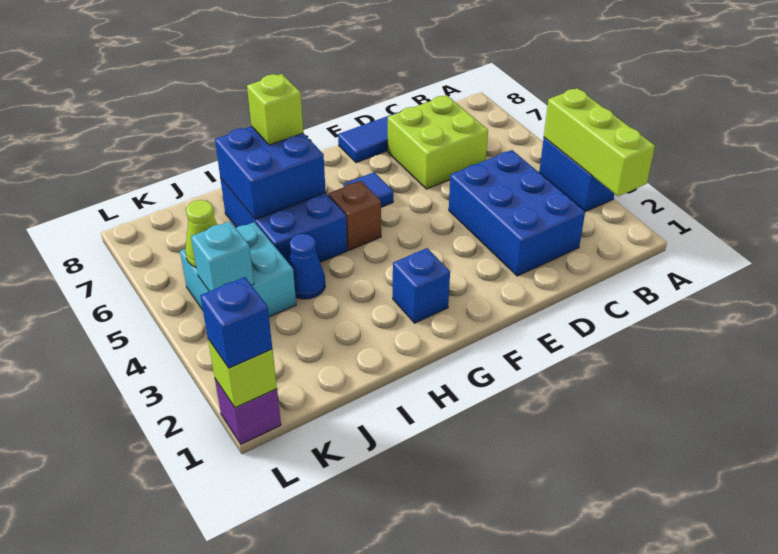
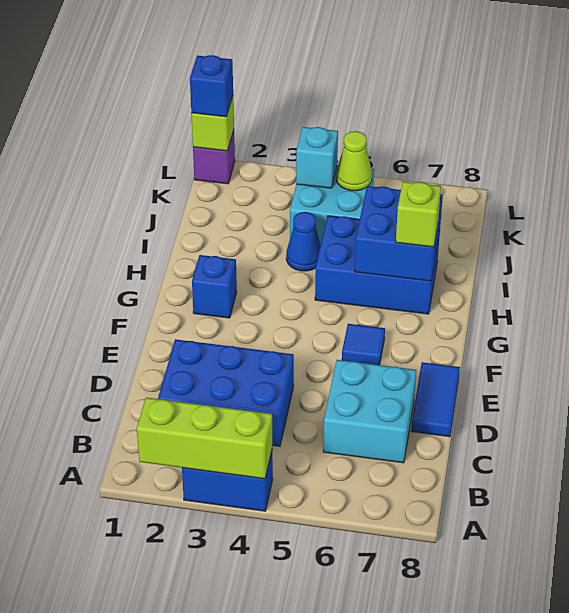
lime 2x2 brick [388,95,488,189] -> cyan 2x2 brick [323,360,416,463]
brown 1x1 brick [328,181,381,250] -> none

